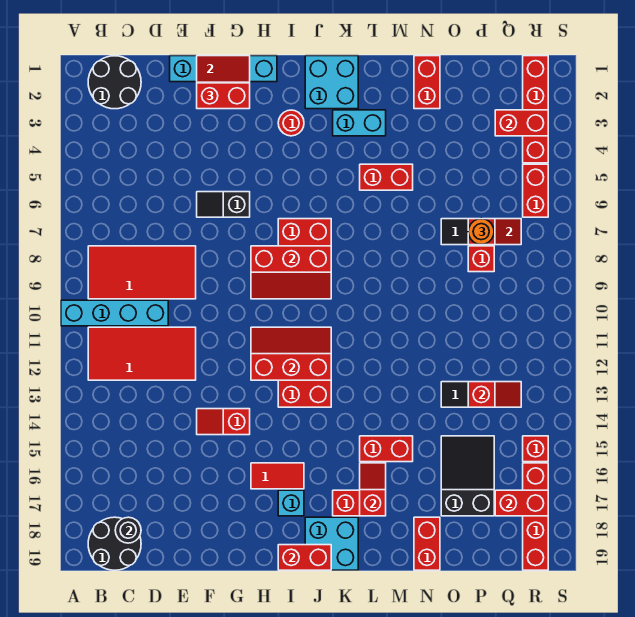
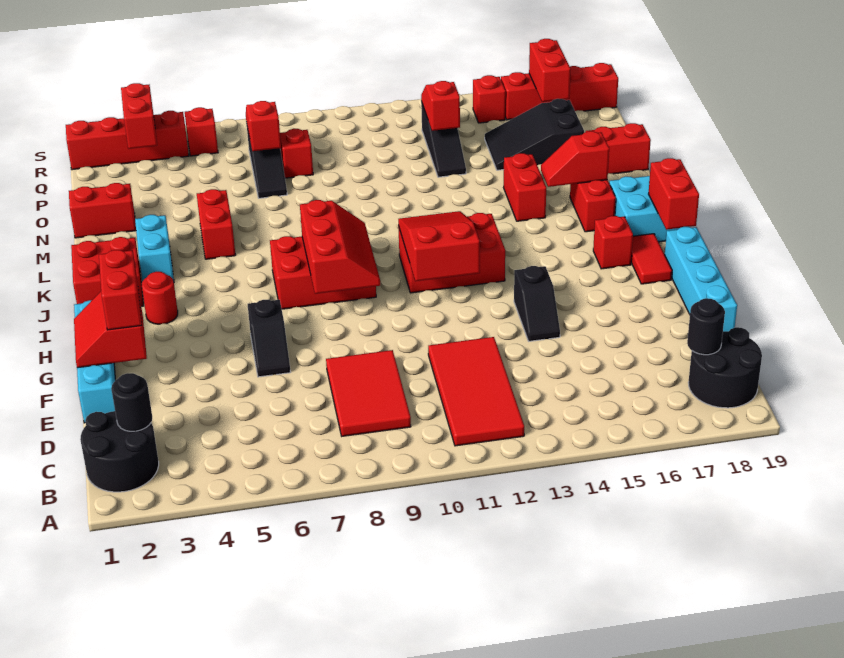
cyan 1x4 brick [61,300,168,326] -> cyan 1x4 brick moved to [665,227,737,331]
red 2x4 tile [88,246,196,299] -> red 2x3 tile [326,350,411,436]
none -> black 1x1 round brick [111,373,152,431]
red 1x2 slope [197,409,250,435] -> black 1x2 slope [514,266,560,341]
red 2x3 slope [251,327,331,380] -> red 2x3 slope turned to [398,211,480,281]
red 1x2 tile [251,463,304,489] -> red 1x2 tile moved to [631,234,672,284]
cyan 1x1 brick [278,490,304,516] -> red 1x1 brick [593,216,633,269]
cyan 2x2 brick [305,56,358,109] -> red 2x2 brick [71,237,143,306]
orange 1x1 round brick [468,219,494,245] -> none
red 1x2 brick [523,164,548,217] -> red 1x1 brick [185,107,218,156]

